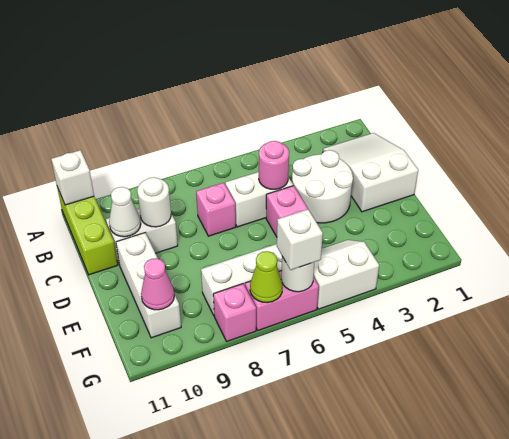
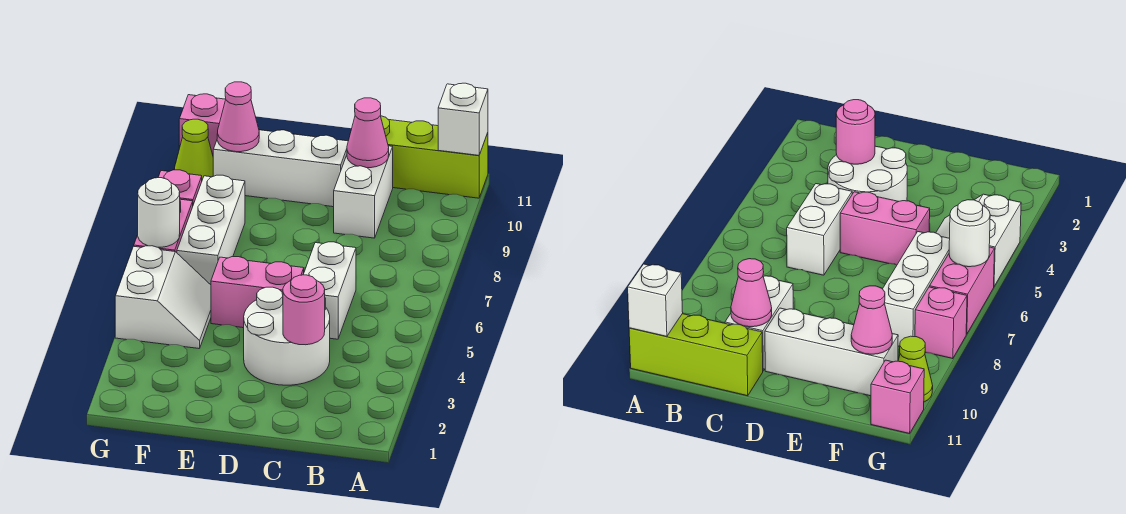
white 2x3 slope [323,133,418,212] -> none
pink 1x1 round brick [259,141,289,189] -> pink 1x1 round brick moved to [283,275,325,345]
pink 1x1 brick [196,183,236,236] -> pink 1x1 brick moved to [179,94,226,155]
white 1x1 round brick [137,177,171,227] -> none
white 1x1 cone [109,187,141,237] -> pink 1x1 cone [347,98,389,168]
white 1x1 brick [277,209,323,270] -> none
lime 1x1 cone [250,251,283,303] -> lime 1x1 cone moved to [175,119,213,180]

